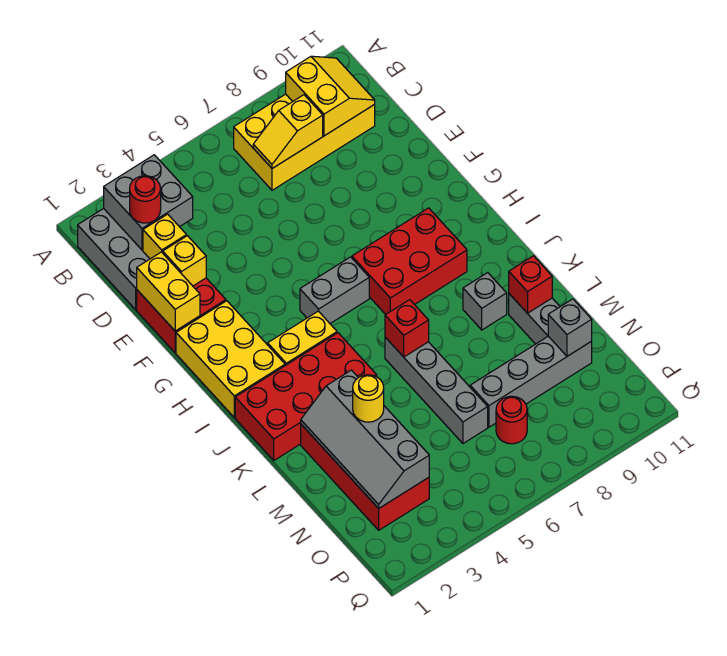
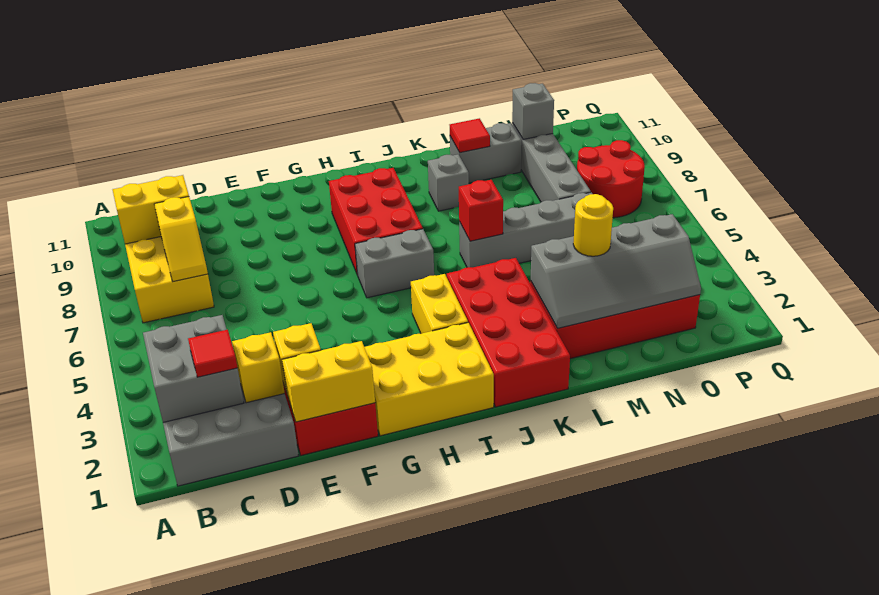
red 1x1 round brick [130,176,161,223] -> red 1x1 tile [188,330,237,377]
grey 1x2 brick [300,257,369,323] -> grey 1x2 brick turned to [355,229,434,298]
red 1x1 brick [509,256,552,313] -> red 1x1 tile [450,118,490,153]
red 1x1 round brick [496,396,527,444] -> red 2x2 round brick [577,140,645,218]

